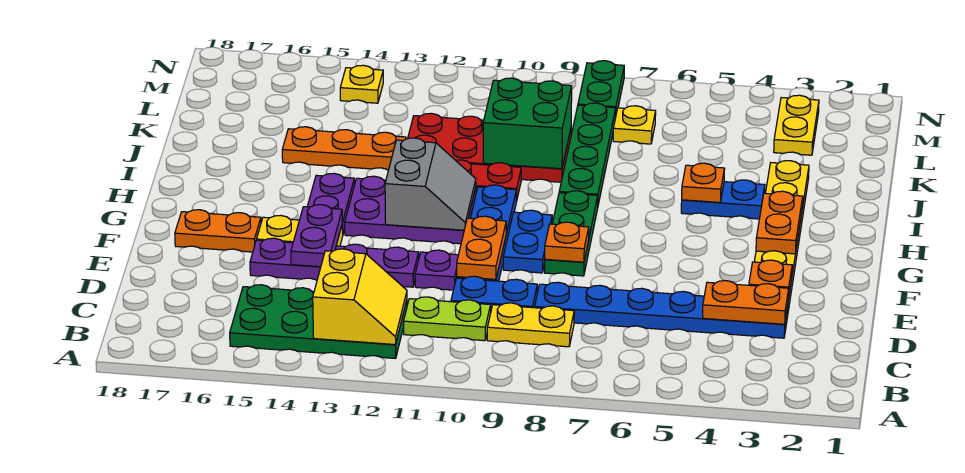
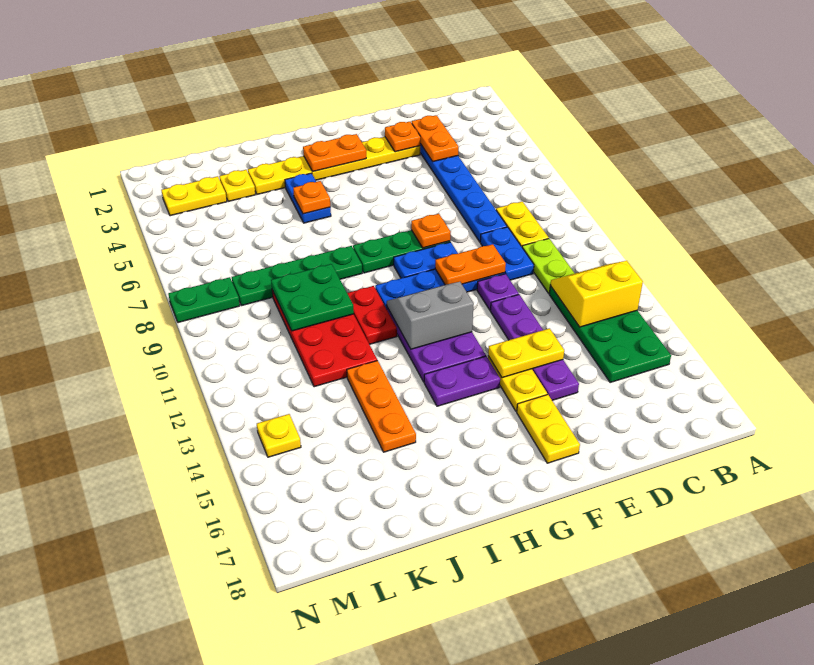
purple 1x2 plate [291,205,342,267] -> yellow 1x2 plate [488,328,564,378]
orange 1x2 plate [175,210,261,252] -> yellow 1x2 plate [517,394,580,463]
green 2x2 brick [483,78,572,169] -> green 2x2 plate [271,264,354,331]
yellow 1x1 plate [613,106,656,144] -> yellow 1x1 plate moved to [219,170,255,201]

